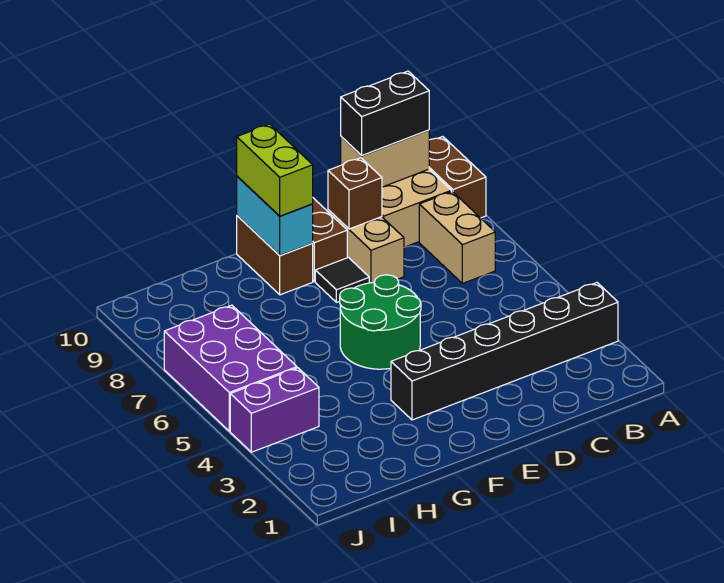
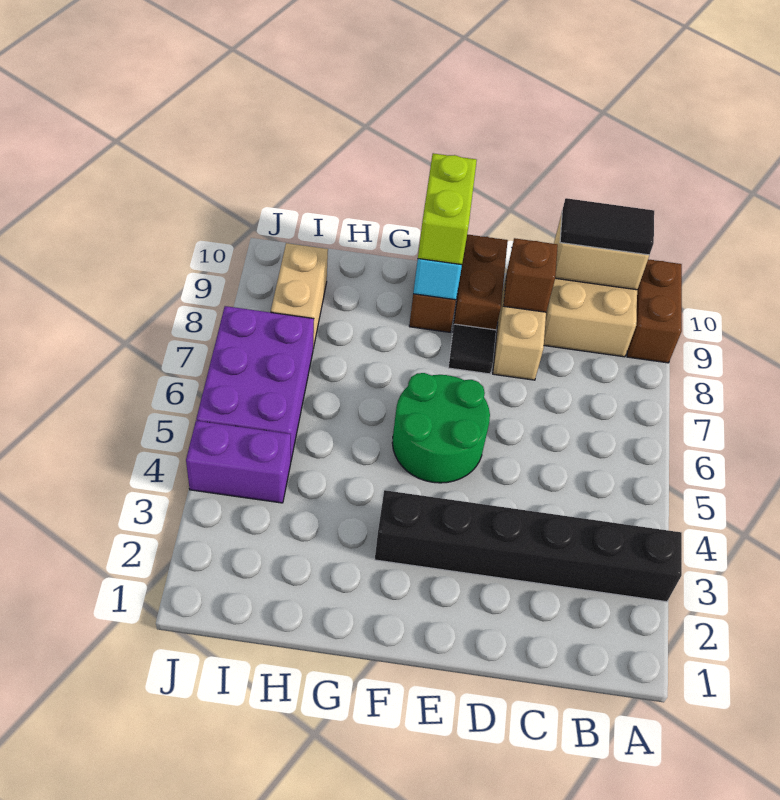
tan 1x2 brick [419,192,495,283] -> tan 1x2 brick moved to [271,243,328,348]
black 1x2 brick [341,71,429,156] -> black 1x2 tile [560,198,654,255]

